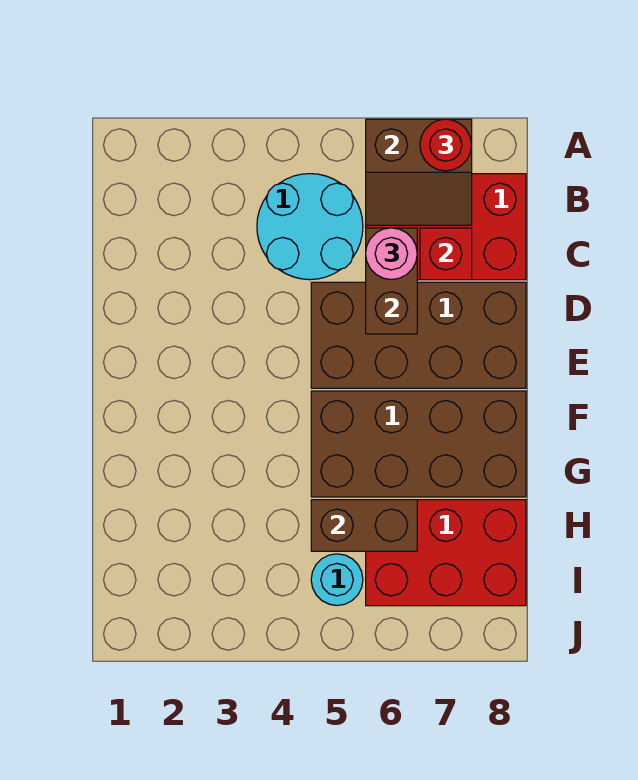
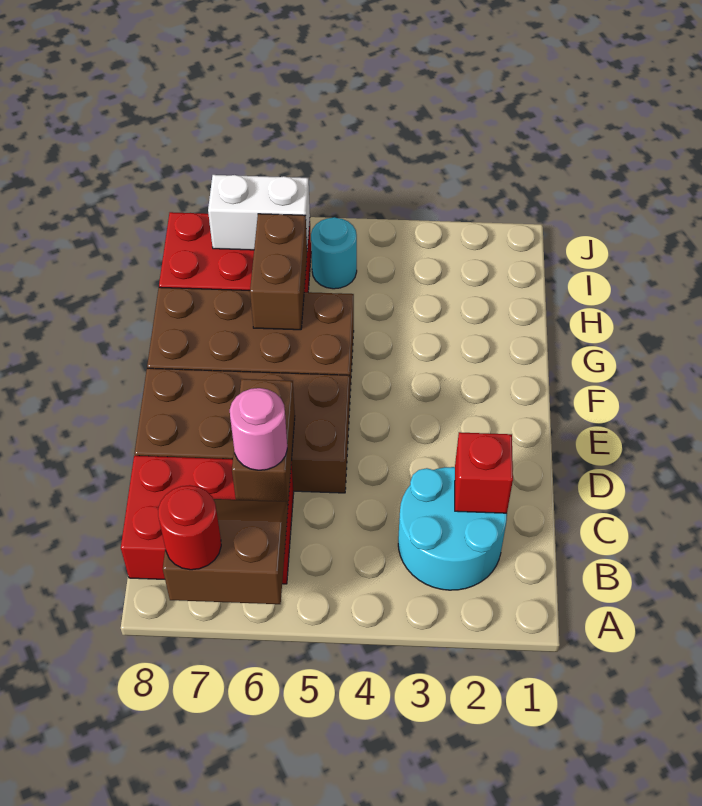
cyan 2x2 round brick [257,174,363,280] -> cyan 2x2 round brick moved to [398,467,507,590]
red 1x1 brick [420,228,472,280] -> red 1x1 brick moved to [455,432,513,513]
brown 1x2 brick [311,500,417,551] -> brown 1x2 brick turned to [250,214,307,330]
none -> white 1x2 brick [208,175,310,250]

